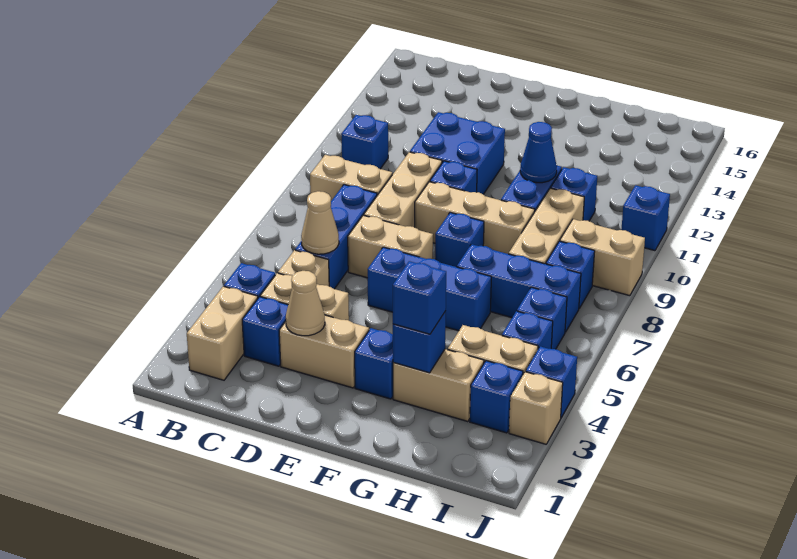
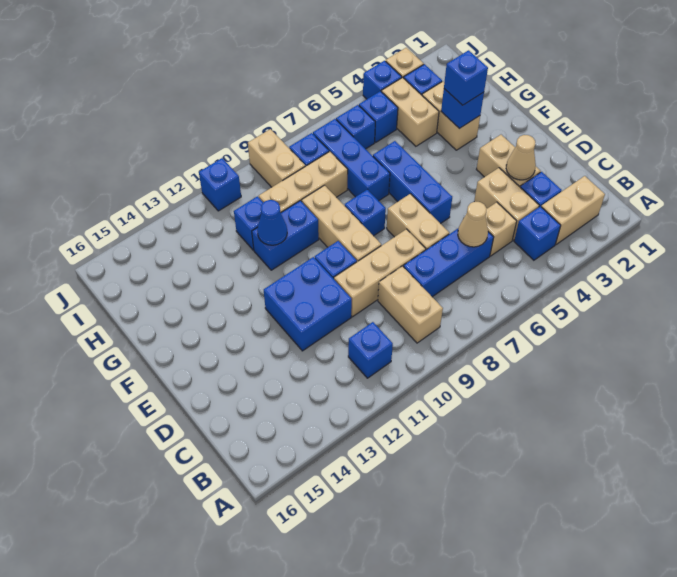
blue 1x1 brick [355,328,393,399] -> none

